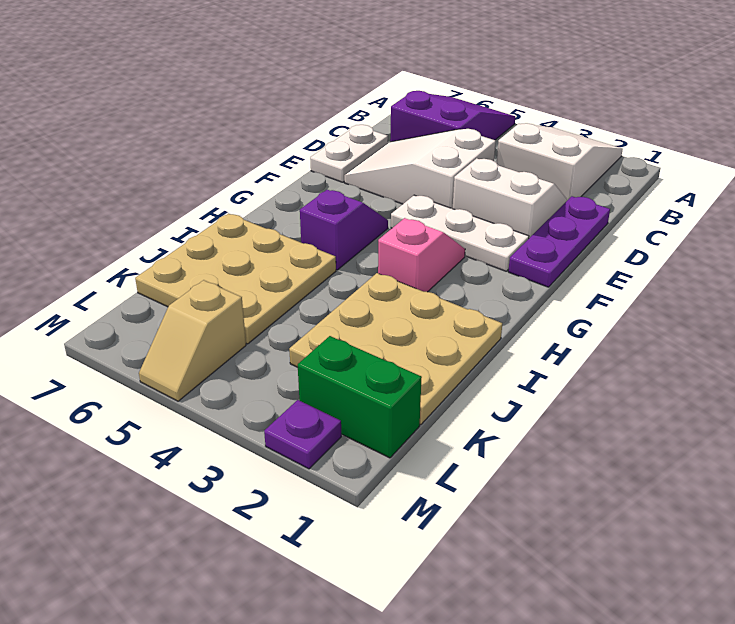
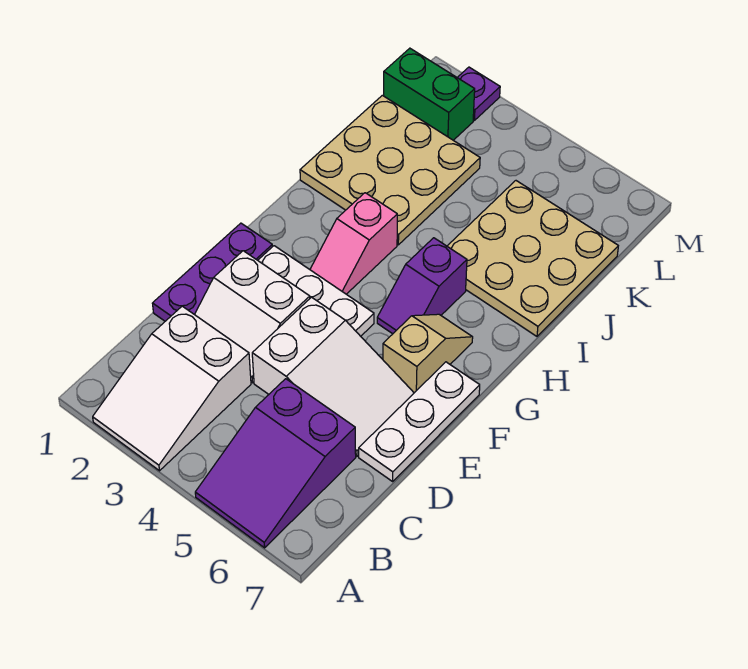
white 1x2 plate [310,125,388,182] -> white 1x3 plate [359,362,480,481]
tan 1x2 slope [139,280,246,401] -> tan 1x2 slope moved to [383,314,473,393]

